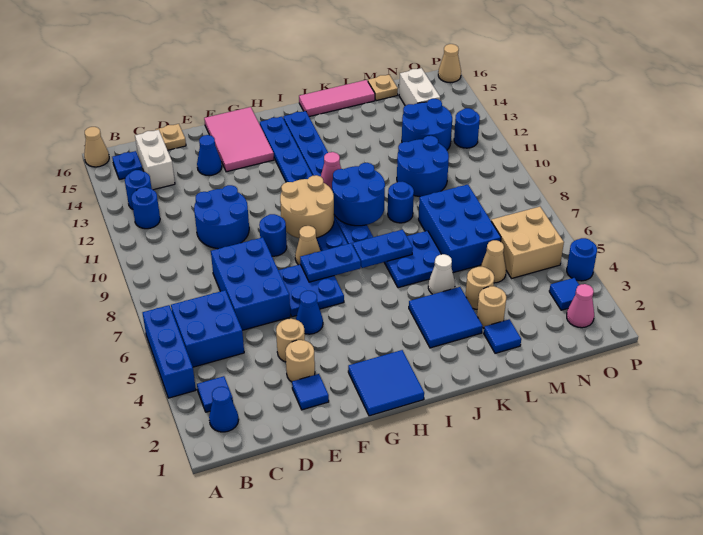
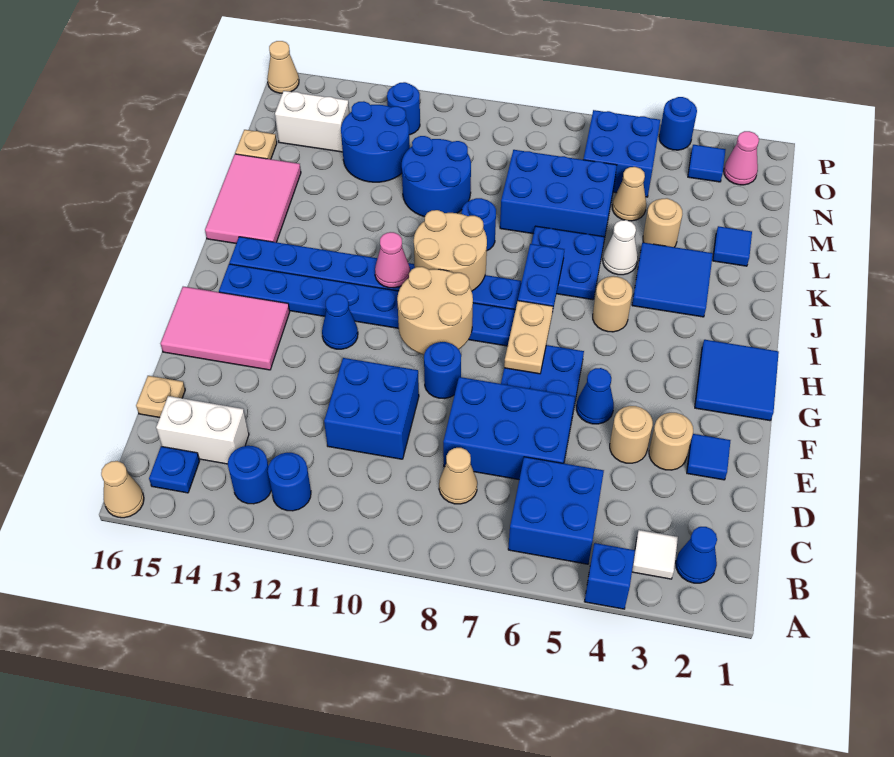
blue 1x3 brick [143,305,196,398] -> blue 1x1 brick [584,543,635,609]
blue 1x1 tile [197,376,233,412] -> white 1x1 tile [632,530,678,579]
blue 2x2 round brick [194,185,249,249] -> blue 2x2 brick [324,358,419,459]
blue 1x1 cone [197,135,222,176] -> blue 1x1 cone moved to [322,294,358,349]
blue 1x2 plate [300,243,361,282] -> tan 1x2 plate [504,301,553,374]
tan 1x1 cone [295,226,320,265] -> tan 1x1 cone moved to [439,448,477,504]
blue 2x2 round brick [332,163,385,226] -> tan 2x2 round brick [414,210,487,291]
pink 1x3 tile [299,80,375,117] -> pink 2x3 tile [205,154,301,243]
tan 1x1 round brick [477,286,506,328] -> tan 1x1 round brick moved to [593,276,632,332]
tan 2x2 brick [491,207,564,279] -> blue 2x2 brick [583,110,660,197]

